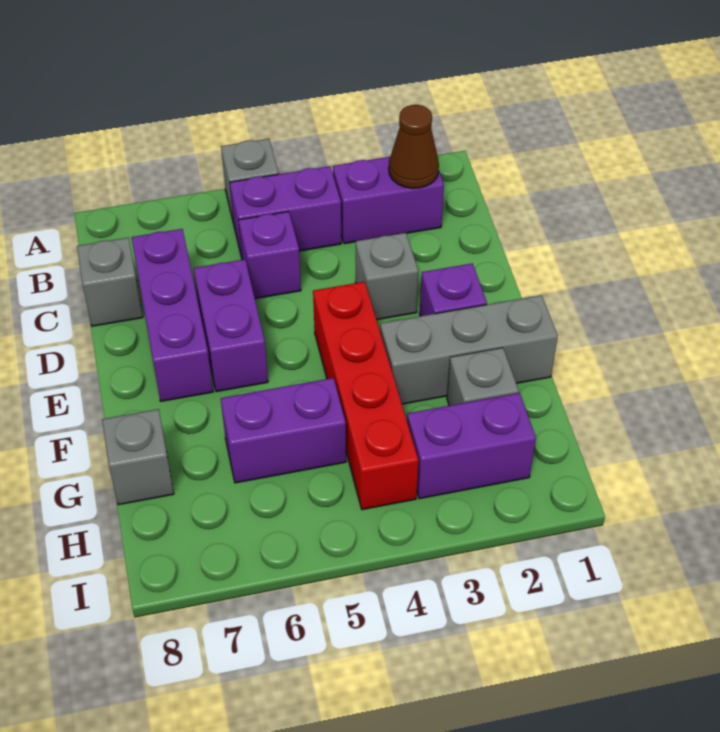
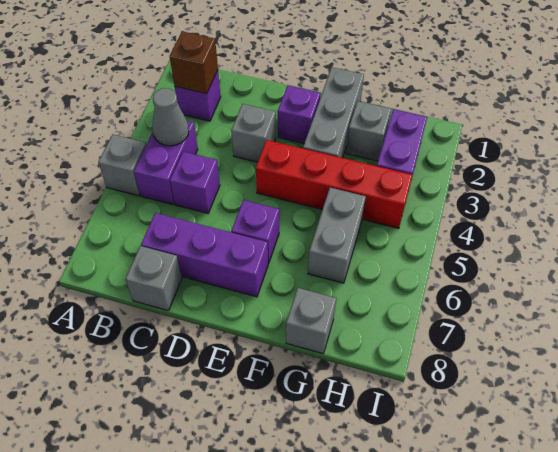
purple 1x2 brick [333,157,444,244] -> purple 1x1 brick [175,70,221,121]
brown 1x1 cone [389,105,439,188] -> brown 1x1 brick [170,31,218,94]
none -> grey 1x1 cone [152,88,189,146]
purple 1x2 brick [194,259,268,392] -> purple 1x1 brick [231,200,279,263]
purple 1x2 brick [221,378,346,483] -> grey 1x2 brick [308,188,366,283]

